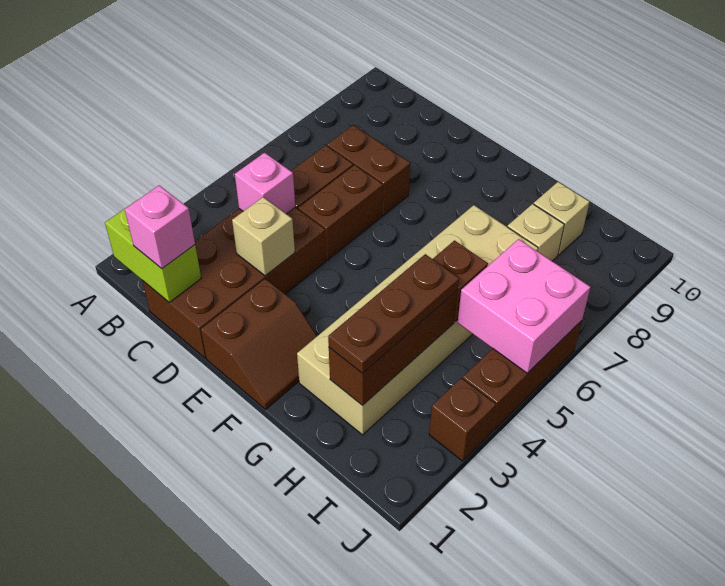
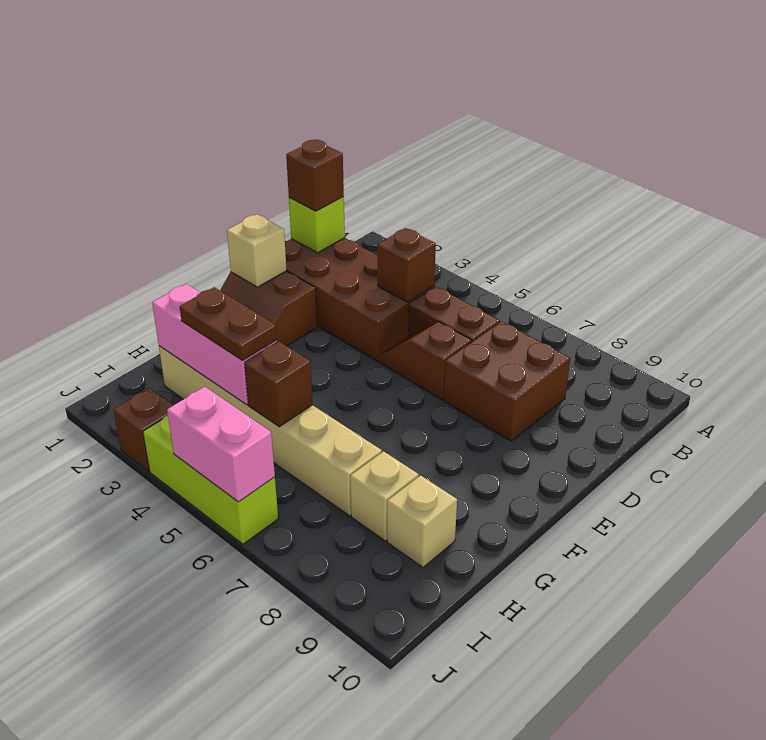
lime 1x2 brick [105,203,201,302] -> lime 1x1 brick [289,197,345,253]
pink 1x1 brick [125,185,195,269] -> brown 1x1 brick [286,140,344,211]
pink 1x1 brick [235,153,295,214] -> brown 1x1 brick [378,228,436,302]
brown 1x2 brick [327,125,410,215] -> brown 2x2 brick [444,321,570,441]
tan 1x1 brick [232,197,295,276] -> tan 1x1 brick moved to [227,214,287,287]
brown 1x2 brick [298,165,383,260] -> brown 1x2 slope [380,322,472,400]
tan 2x6 brick [297,205,538,435] -> tan 1x6 brick [159,346,382,516]
brown 1x3 brick [329,290,458,406] -> pink 1x3 brick [152,284,277,405]
brown 1x3 plate [328,254,459,374] -> brown 1x2 plate [180,287,277,361]
pink 2x2 brick [458,239,590,373] -> pink 1x2 brick [167,387,275,502]
brown 1x3 brick [463,321,582,431] -> lime 1x3 brick [143,415,278,544]

